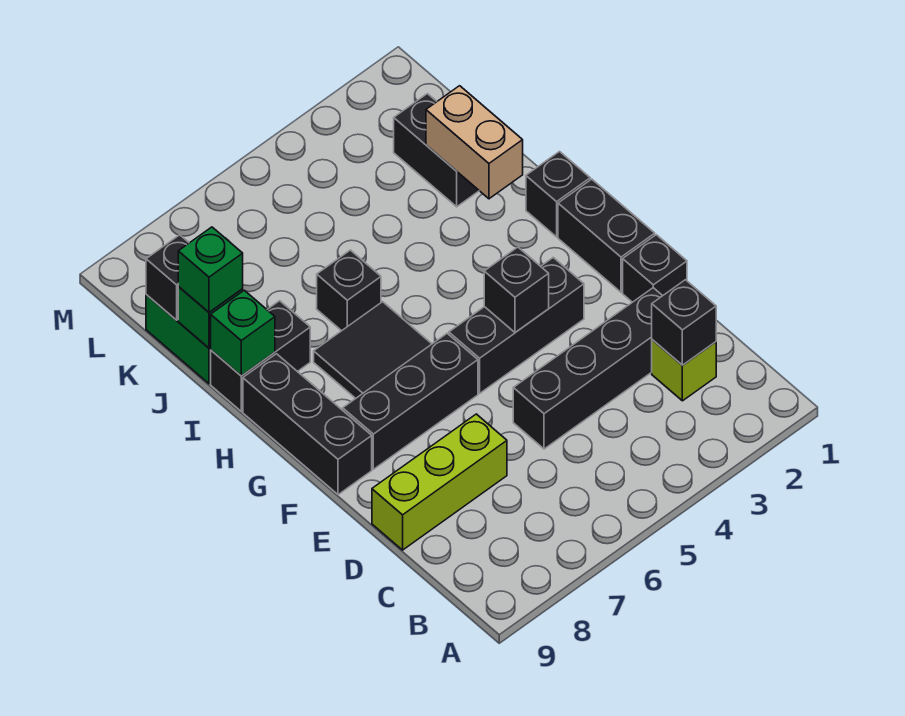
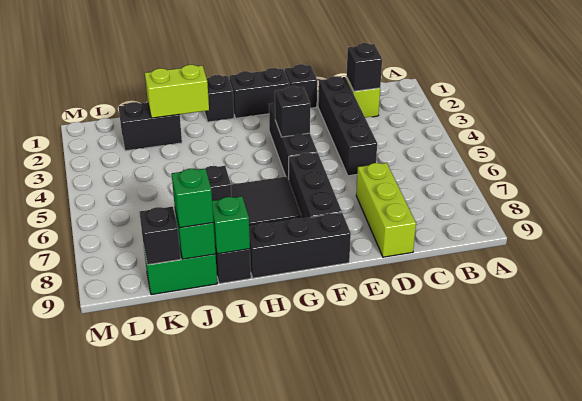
tan 1x2 brick [426,86,523,199] -> lime 1x2 brick [145,65,209,118]

